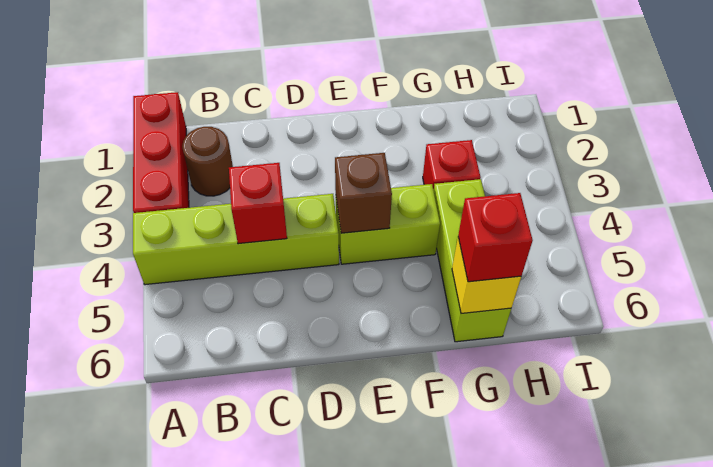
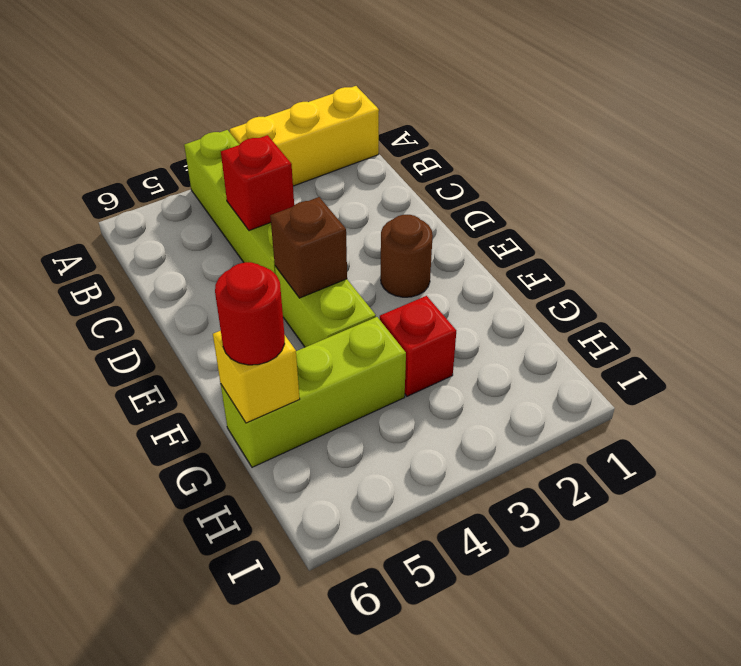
red 1x3 brick [133,92,189,213] -> yellow 1x3 brick [230,86,379,186]
brown 1x1 round brick [182,127,233,196] -> brown 1x1 round brick moved to [381,215,433,297]
red 1x1 brick [458,193,533,282] -> red 1x1 round brick [215,262,285,365]

